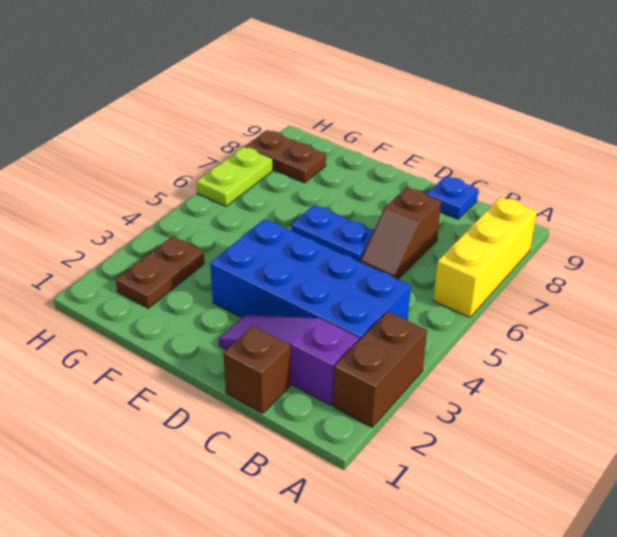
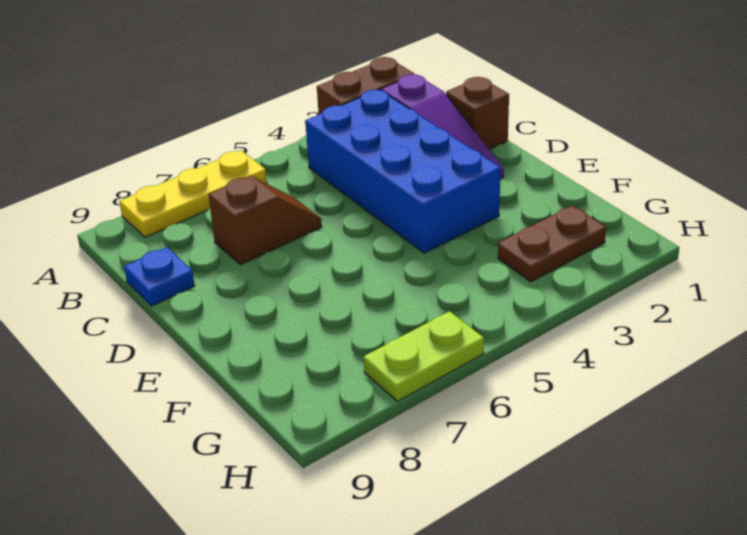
yellow 1x3 brick [433,197,537,318] -> yellow 1x3 plate [119,150,267,237]
blue 1x2 plate [292,205,374,262] -> none
brown 1x2 plate [245,130,326,183] -> none

